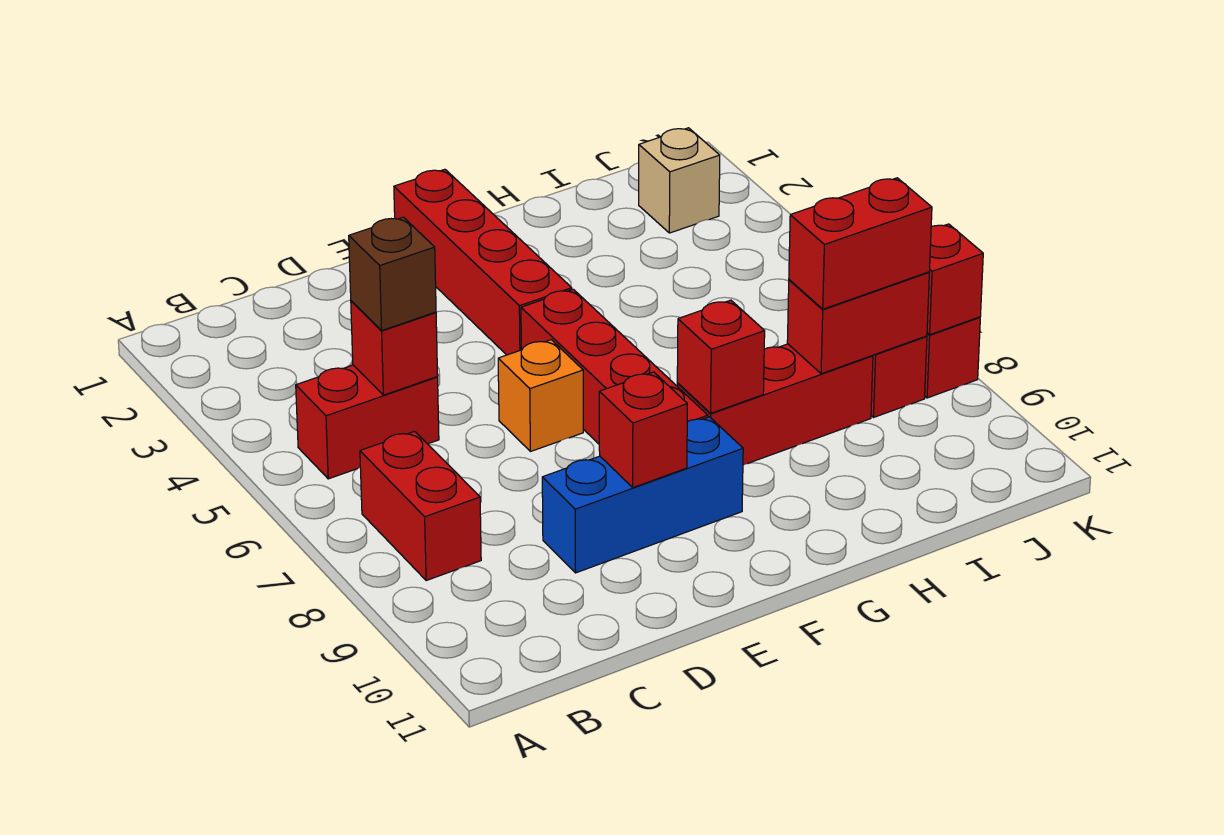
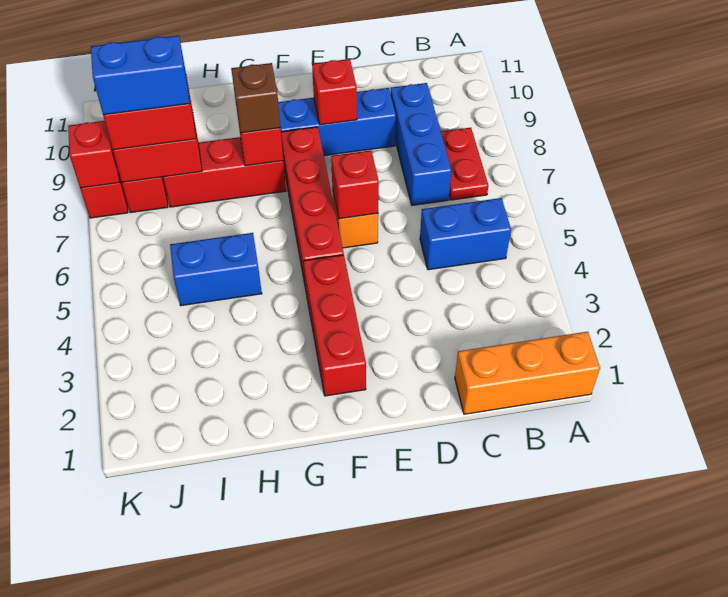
none -> orange 1x3 brick [455,332,600,414]
red 1x2 brick [296,365,439,479] -> blue 1x2 brick [420,198,511,270]
red 1x2 brick [360,431,481,581] -> red 1x2 plate [441,128,488,200]
red 1x1 brick [351,301,438,395] -> red 1x1 brick moved to [331,150,379,219]
brown 1x1 brick [349,217,436,330] -> brown 1x1 brick moved to [231,63,280,133]
none -> blue 1x3 brick [391,83,451,205]
red 1x4 brick [394,169,572,355] -> red 1x3 brick [303,255,366,396]
none -> blue 1x2 brick [170,233,262,306]
none -> blue 1x2 brick [91,36,190,115]
tan 1x1 brick [639,128,720,233] -> none

